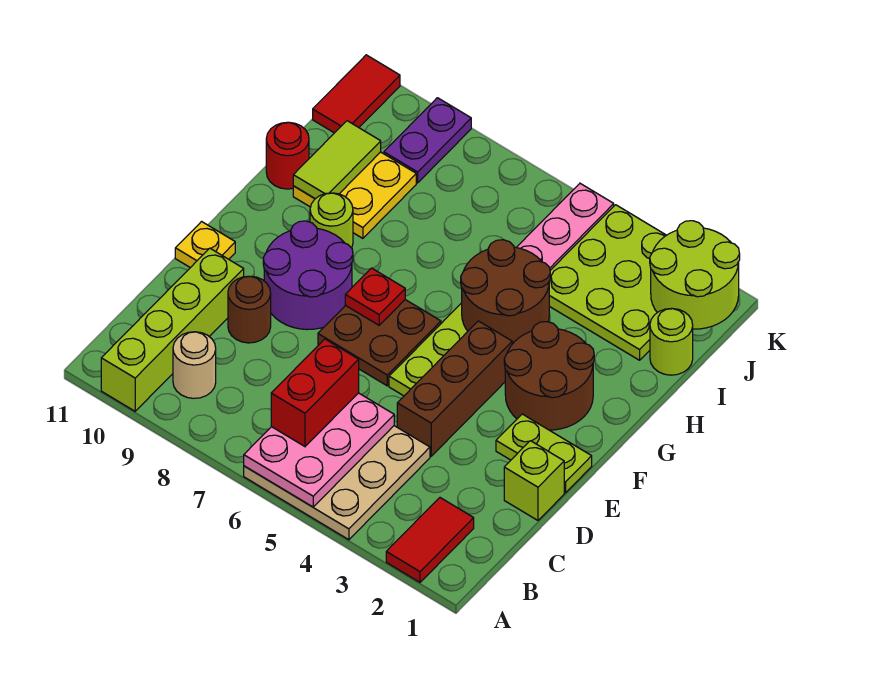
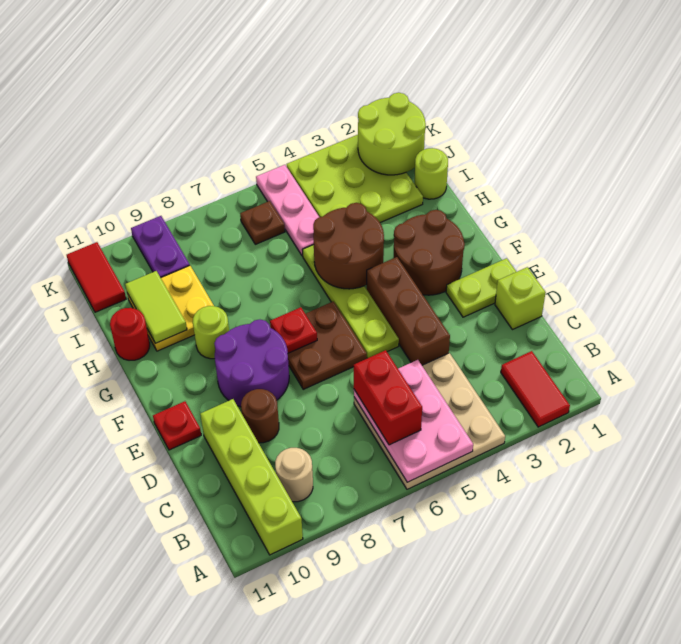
yellow 1x1 plate [175,222,235,268] -> red 1x1 plate [153,401,201,450]
none -> brown 1x1 plate [240,201,285,244]

